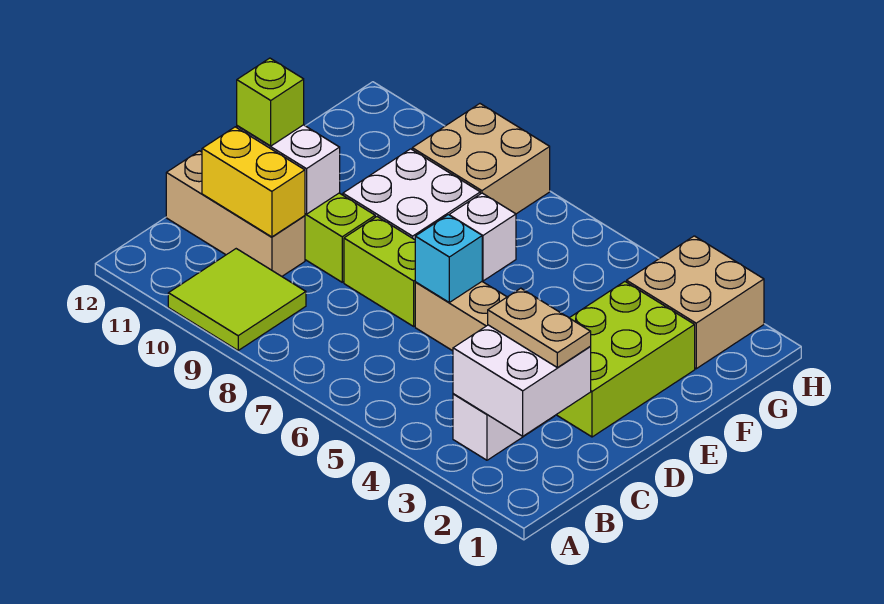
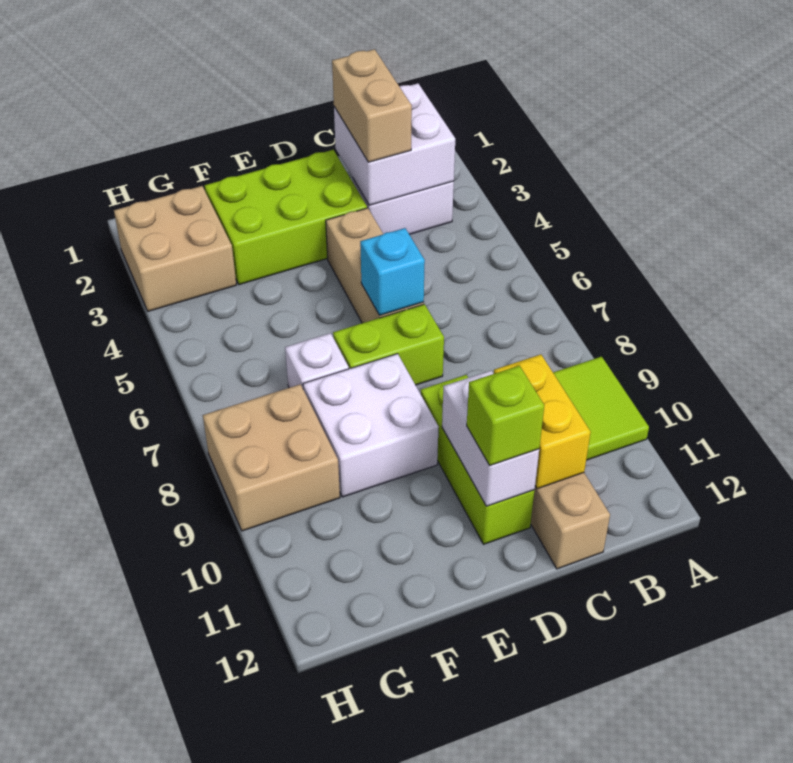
tan 1x2 plate [488,288,591,368] -> tan 1x2 brick [332,49,412,162]
lime 1x2 brick [344,217,415,326] -> lime 1x2 brick turned to [333,304,444,385]

